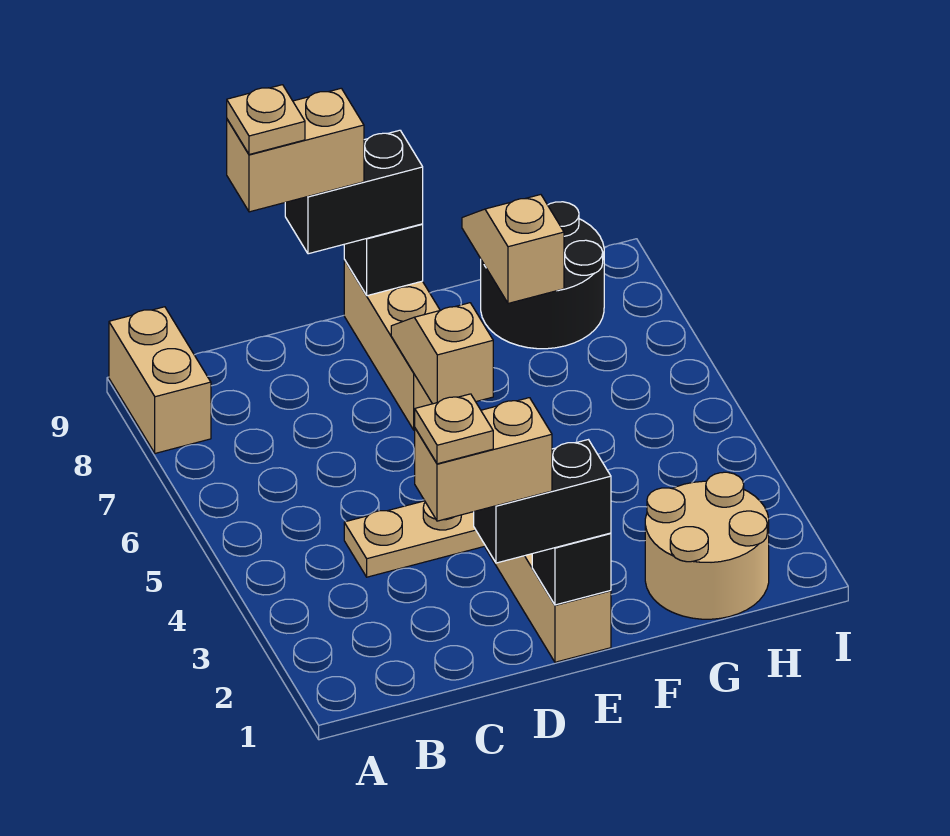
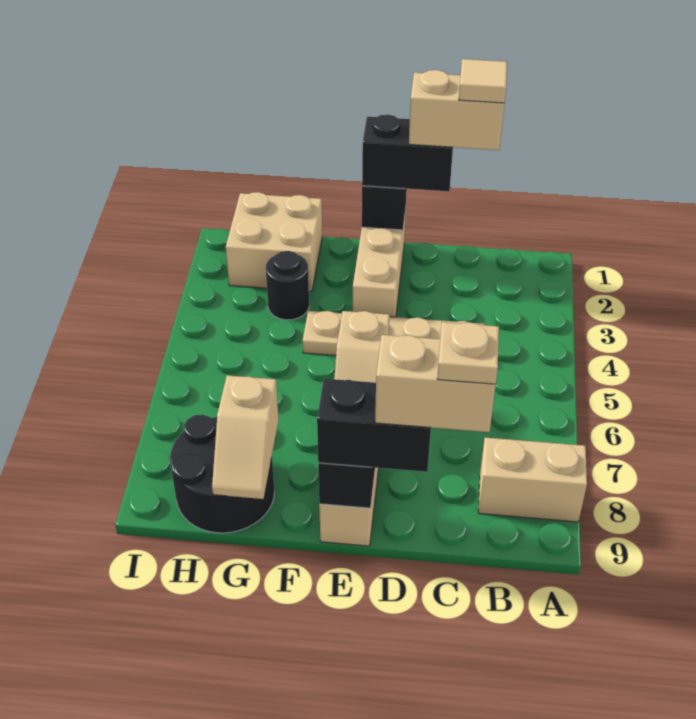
tan 1x2 brick [109,307,211,453] -> tan 1x2 brick turned to [478,437,587,522]
tan 1x1 plate [415,394,493,464] -> tan 1x1 tile [459,59,507,103]
tan 2x2 round brick [645,472,769,619] -> tan 2x2 brick [226,192,322,292]
none -> black 1x1 round brick [266,251,309,320]

